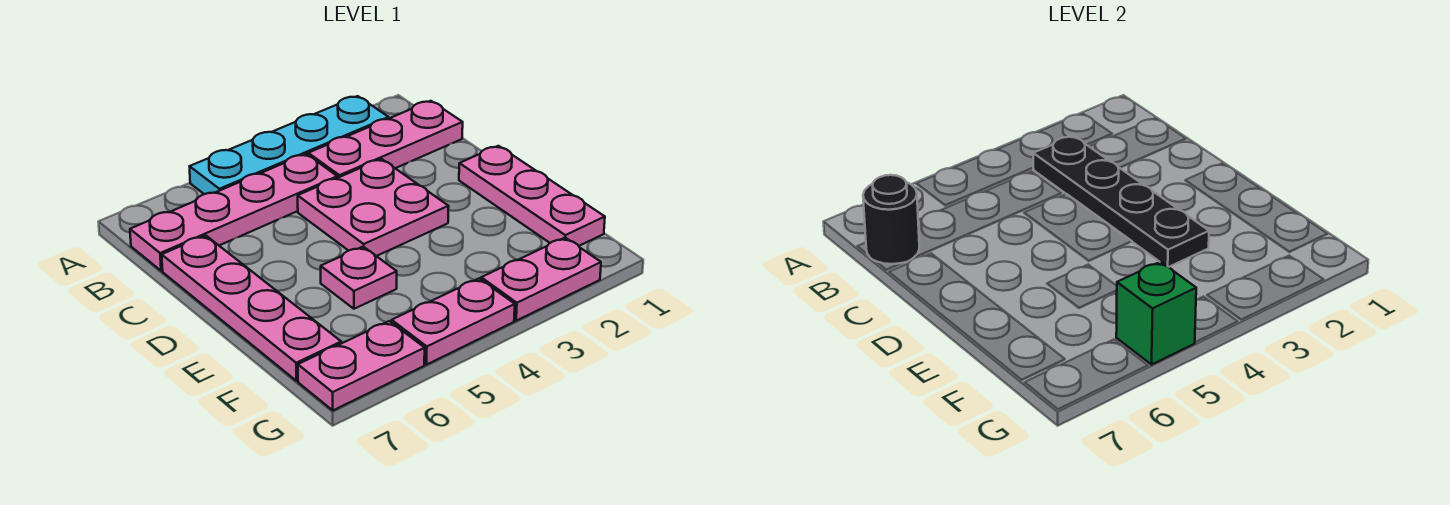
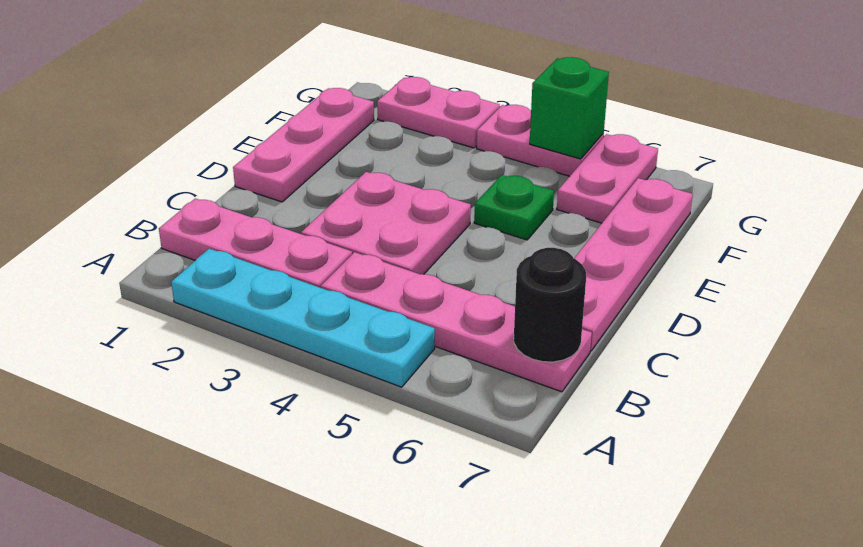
black 1x4 plate [1033,136,1209,267] -> none
pink 1x1 plate [321,246,397,309] -> green 1x1 plate [474,175,554,240]
pink 1x2 plate [298,321,425,410] -> pink 1x2 plate turned to [557,134,658,223]

